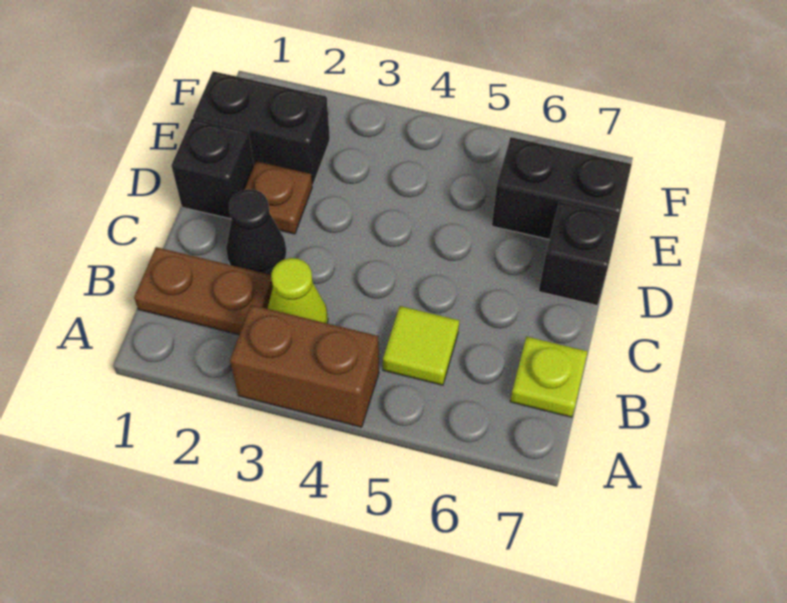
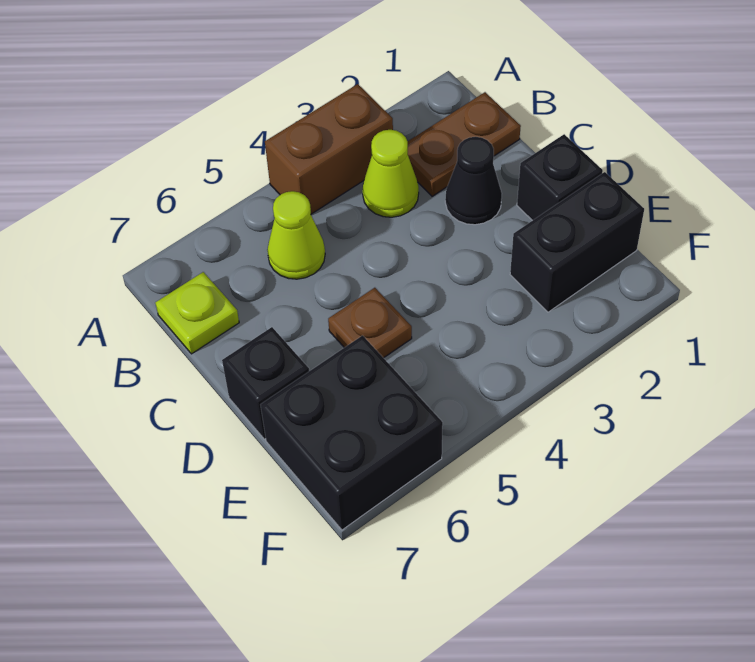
lime 1x1 tile [383,306,459,385] -> lime 1x1 cone [267,191,325,279]
brown 1x1 plate [244,161,312,234] -> brown 1x1 plate moved to [328,288,412,358]
black 1x2 brick [492,137,632,239] -> black 2x2 brick [260,336,443,530]

